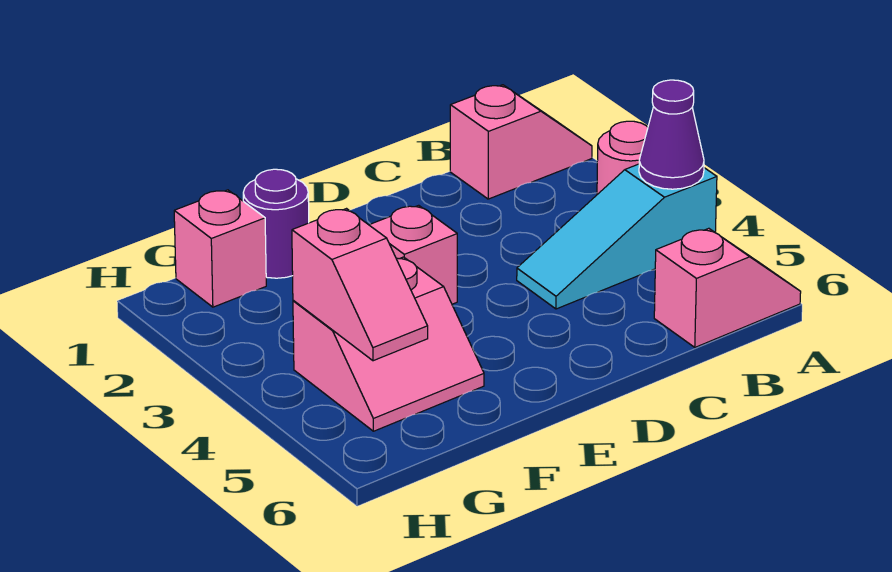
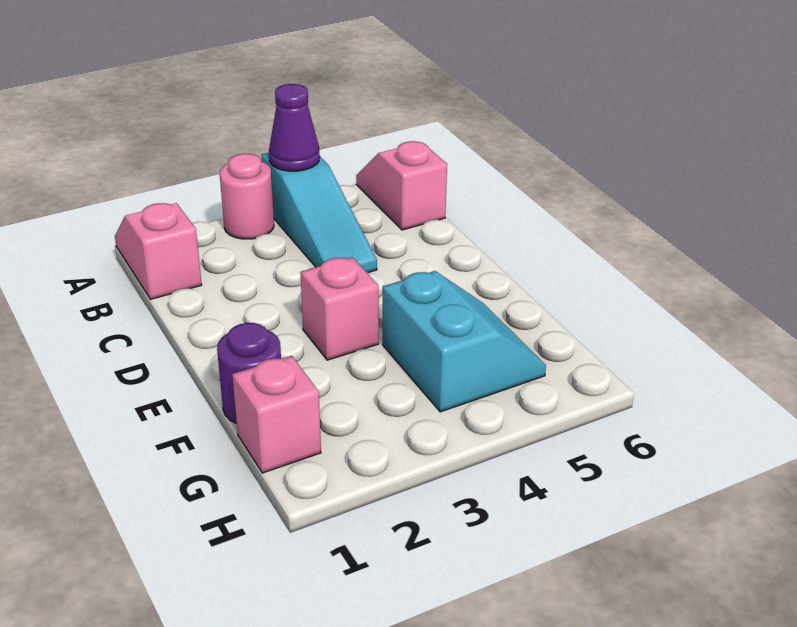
pink 2x2 slope [293,257,484,431] -> cyan 2x2 slope [383,271,546,412]
pink 1x2 slope [292,209,428,361] -> none

